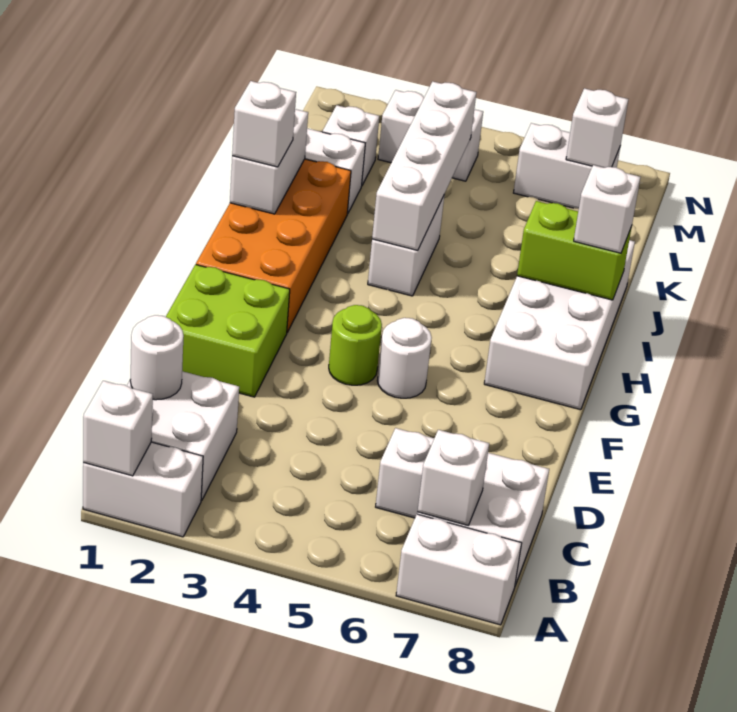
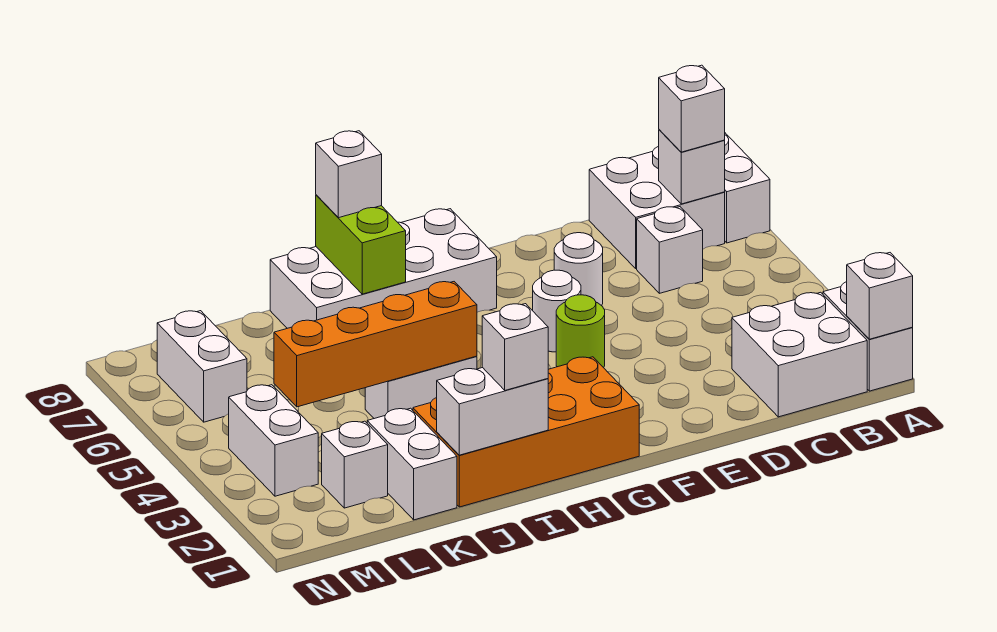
white 1x1 round brick [130,315,183,400] -> white 1x1 round brick moved to [554,233,603,306]
lime 2x2 brick [166,265,290,397] -> none
white 1x4 brick [372,81,476,250] -> orange 1x4 brick [274,282,477,407]
white 1x1 brick [566,88,628,168] -> white 1x1 brick moved to [659,65,725,152]

